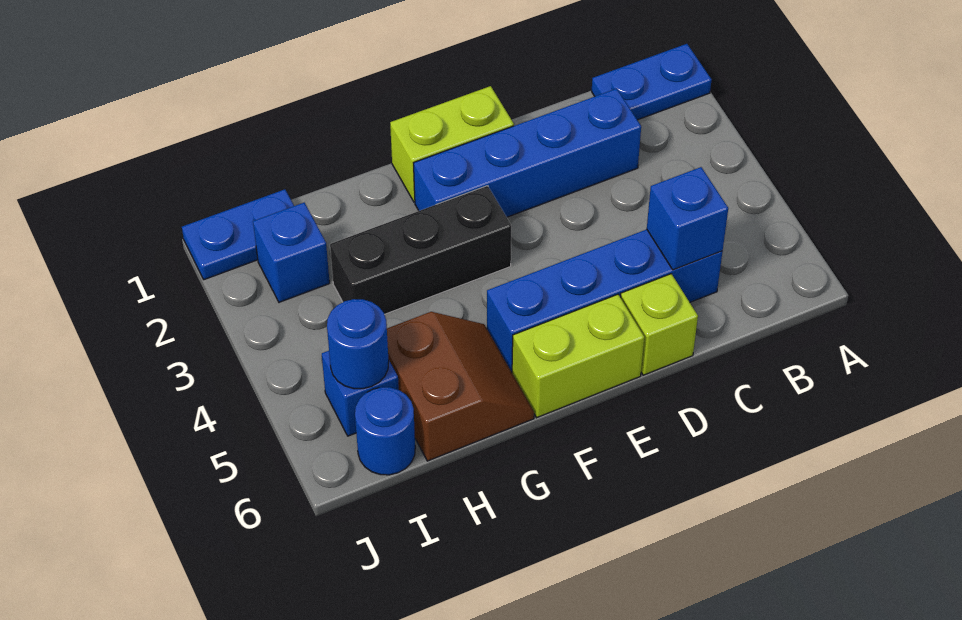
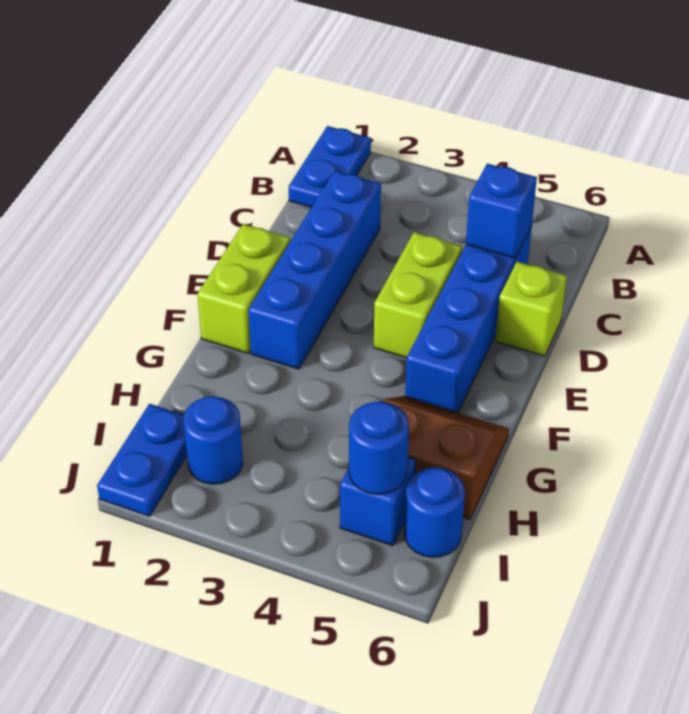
lime 1x2 brick [512,294,644,418] -> lime 1x2 brick moved to [374,232,462,358]
black 1x3 brick [330,186,511,314] -> none
blue 1x1 brick [253,203,330,302] -> blue 1x1 round brick [183,396,243,484]

